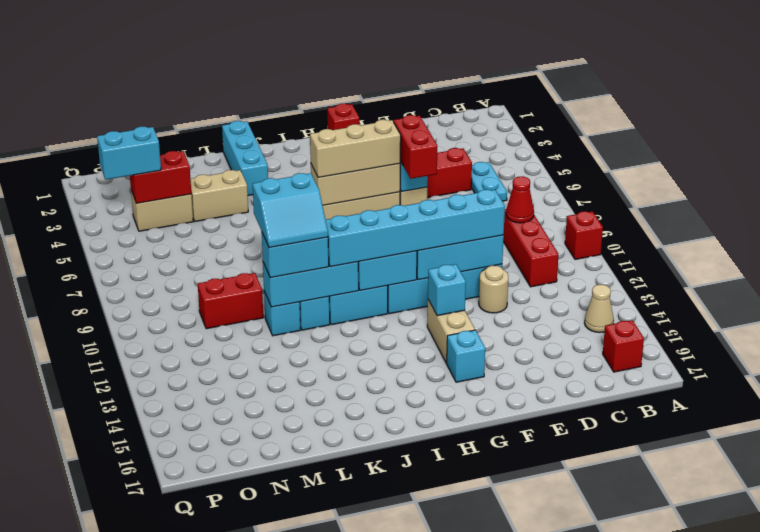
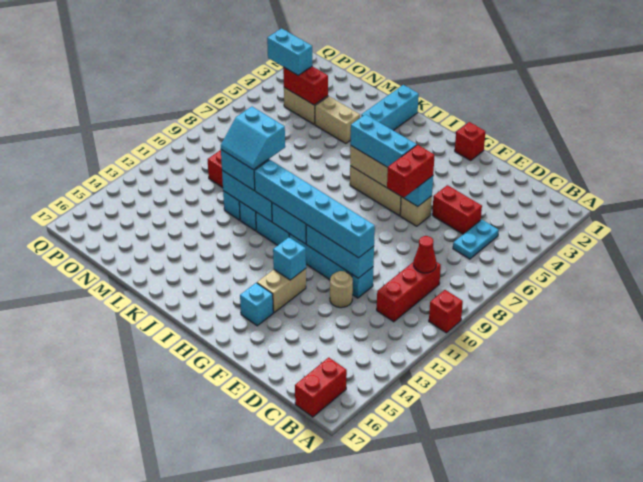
tan 1x1 cone [584,285,614,333] -> none
red 1x1 brick [603,320,644,372] -> red 1x2 brick [295,358,347,417]
tan 1x3 brick [310,120,401,177] -> cyan 1x3 brick [351,114,417,167]

